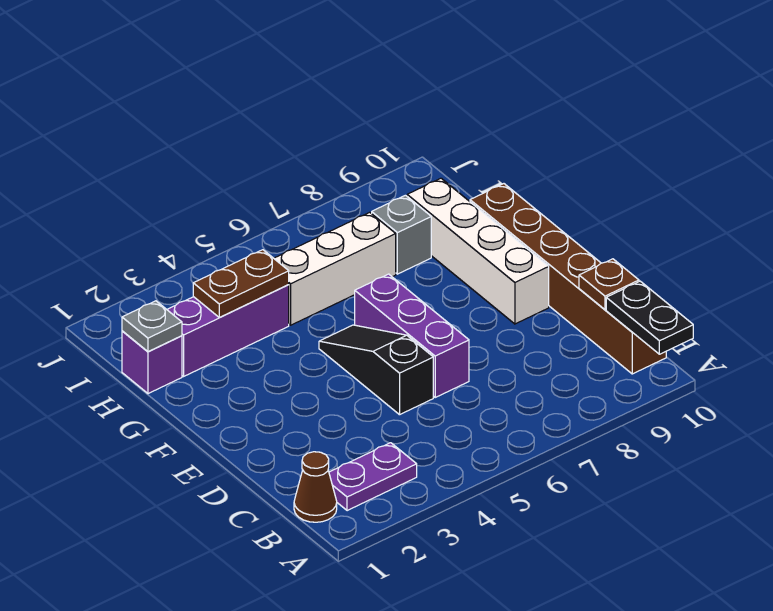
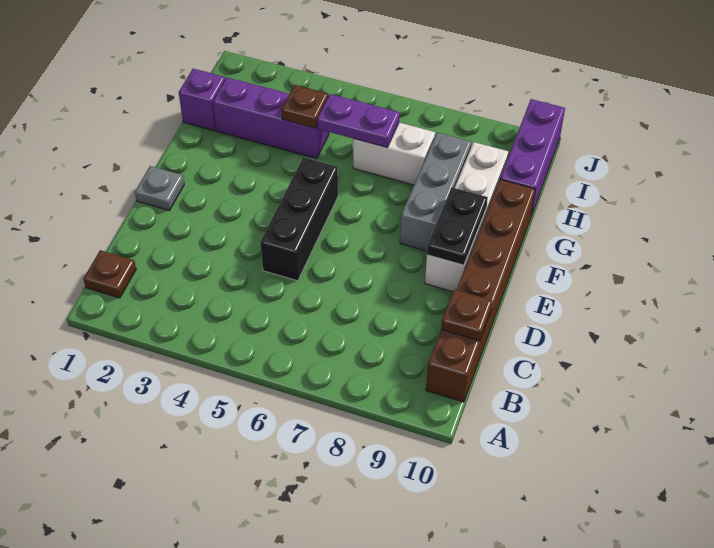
black 1x2 plate [606,281,693,354] -> black 1x2 plate moved to [427,187,488,265]
brown 1x1 cone [294,452,337,522] -> brown 1x1 plate [84,250,136,298]
purple 1x2 plate [329,443,417,511] -> purple 1x2 plate moved to [317,94,400,147]
black 1x3 slope [319,325,433,415] -> black 1x3 brick [260,157,338,281]
purple 1x3 brick [355,274,469,397] -> purple 1x3 brick moved to [500,99,565,215]
grey 1x1 plate [122,301,182,352] -> grey 1x1 plate moved to [135,166,184,211]
brown 1x2 plate [193,250,289,318] -> brown 1x1 plate [282,85,328,128]
white 1x3 brick [274,212,396,325] -> white 1x2 brick [353,123,435,185]
grey 1x1 brick [372,195,431,274] -> grey 1x3 brick [400,133,472,251]

